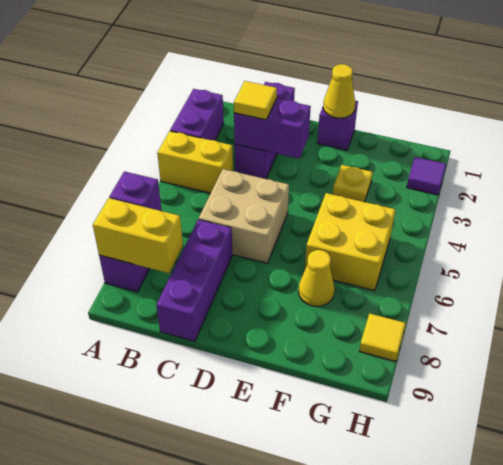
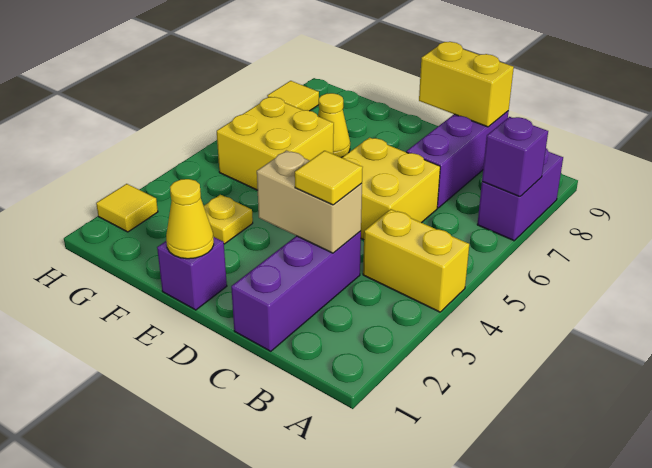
purple 1x2 brick [170,89,224,140] -> none
yellow 1x2 brick [93,198,183,273] -> yellow 1x2 brick moved to [419,42,514,127]
purple 1x2 brick [234,99,311,159] -> tan 1x2 brick [257,151,362,253]
tan 2x2 brick [199,169,289,263] -> yellow 2x2 brick [342,138,440,240]
purple 1x1 tile [407,157,446,195] -> yellow 1x1 tile [96,184,158,232]

